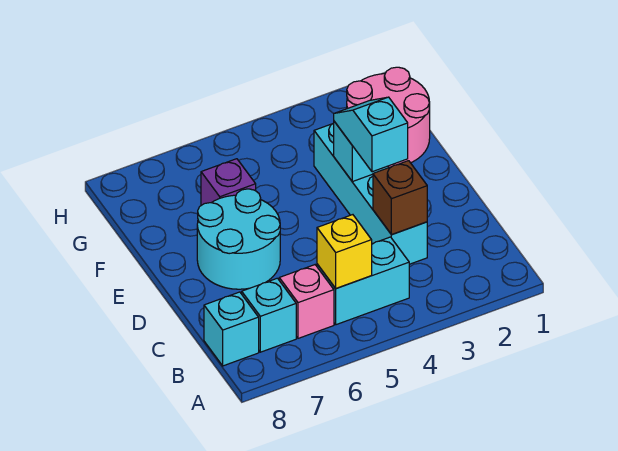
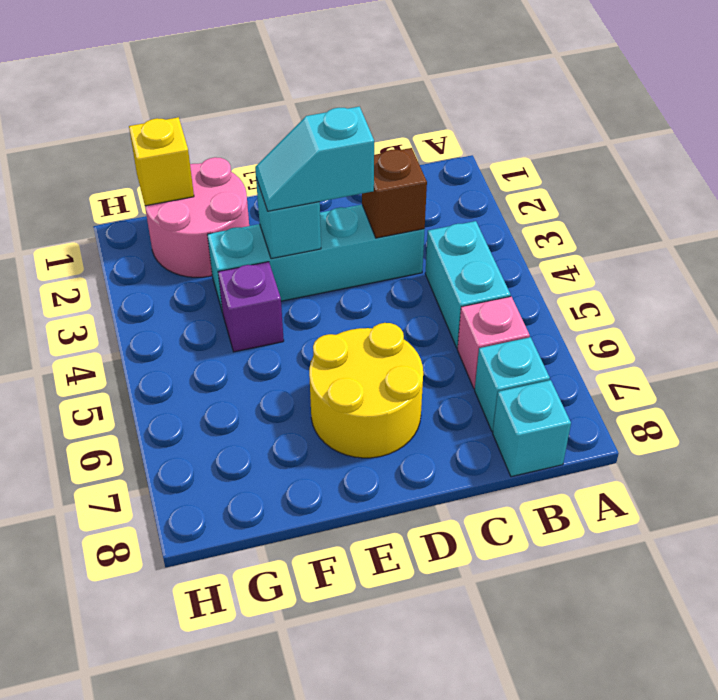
yellow 1x1 brick [317,215,372,288] -> yellow 1x1 brick moved to [129,117,194,206]
cyan 2x2 round brick [197,189,280,289] -> yellow 2x2 round brick [309,323,423,458]
purple 1x1 brick [201,159,256,205] -> purple 1x1 brick moved to [218,262,284,352]

